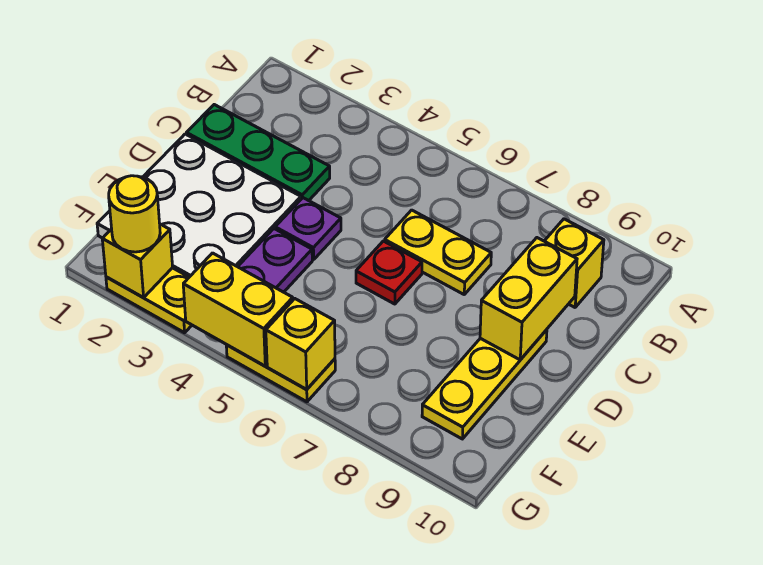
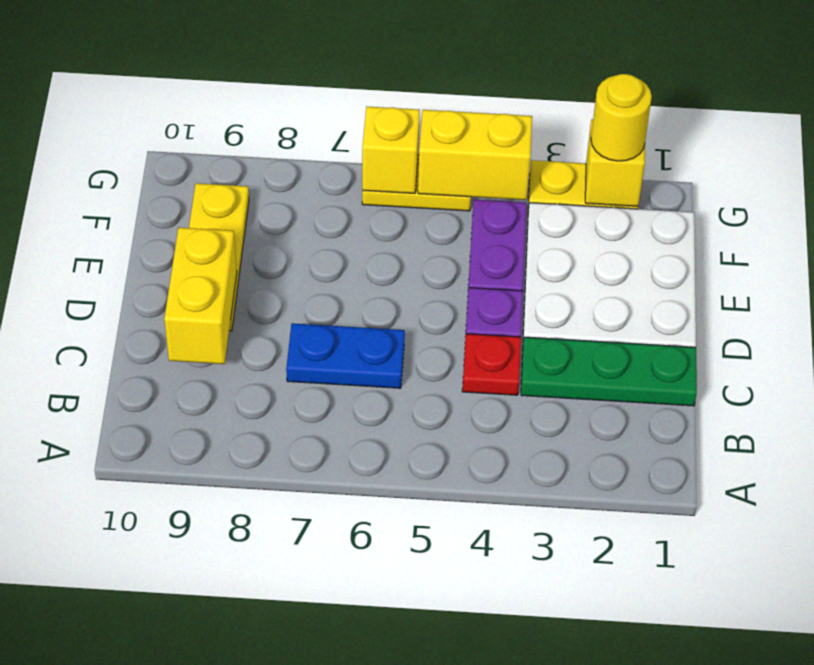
yellow 1x1 brick [545,219,604,307] -> none
yellow 1x2 plate [385,210,491,294] -> blue 1x2 plate [286,323,405,388]
red 1x1 plate [356,241,422,304] -> red 1x1 plate moved to [462,334,521,395]

